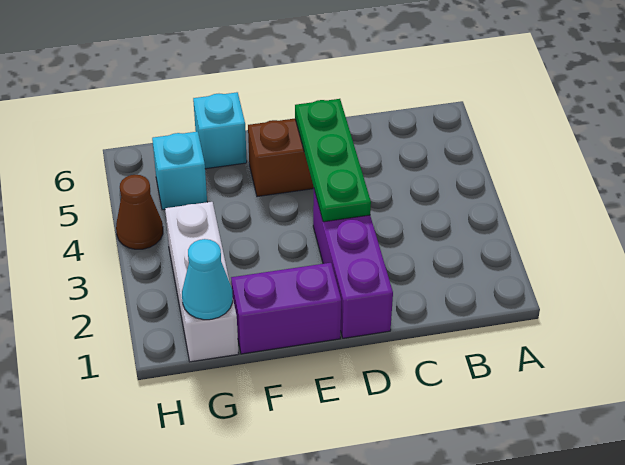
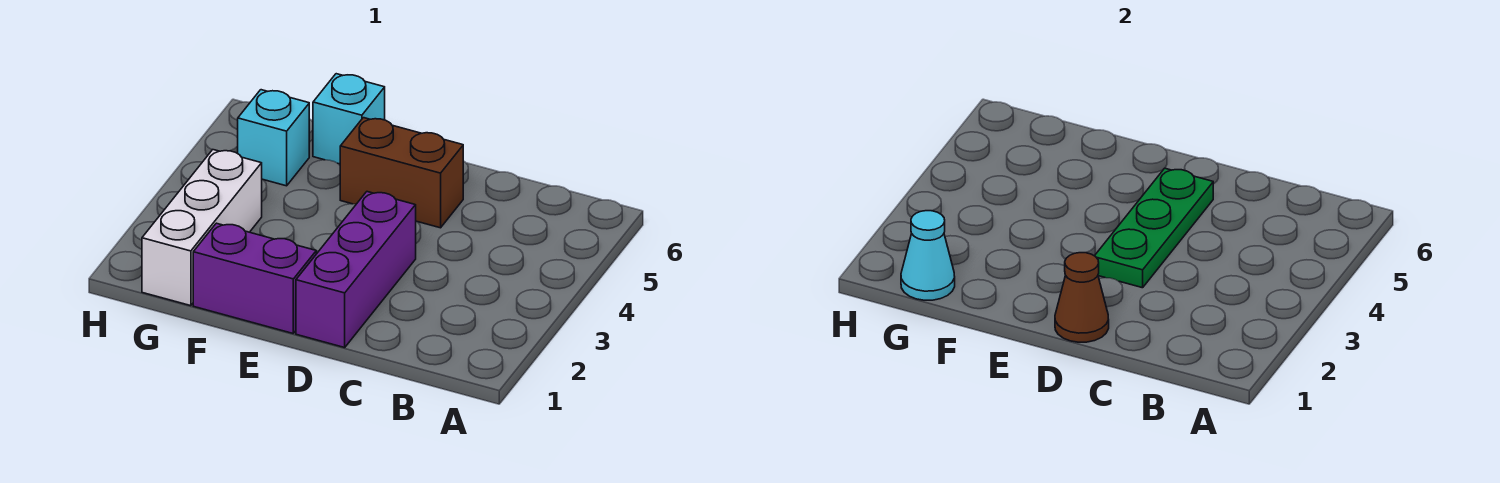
brown 1x1 cone [116,175,163,249] -> brown 1x1 cone moved to [1055,253,1109,342]

